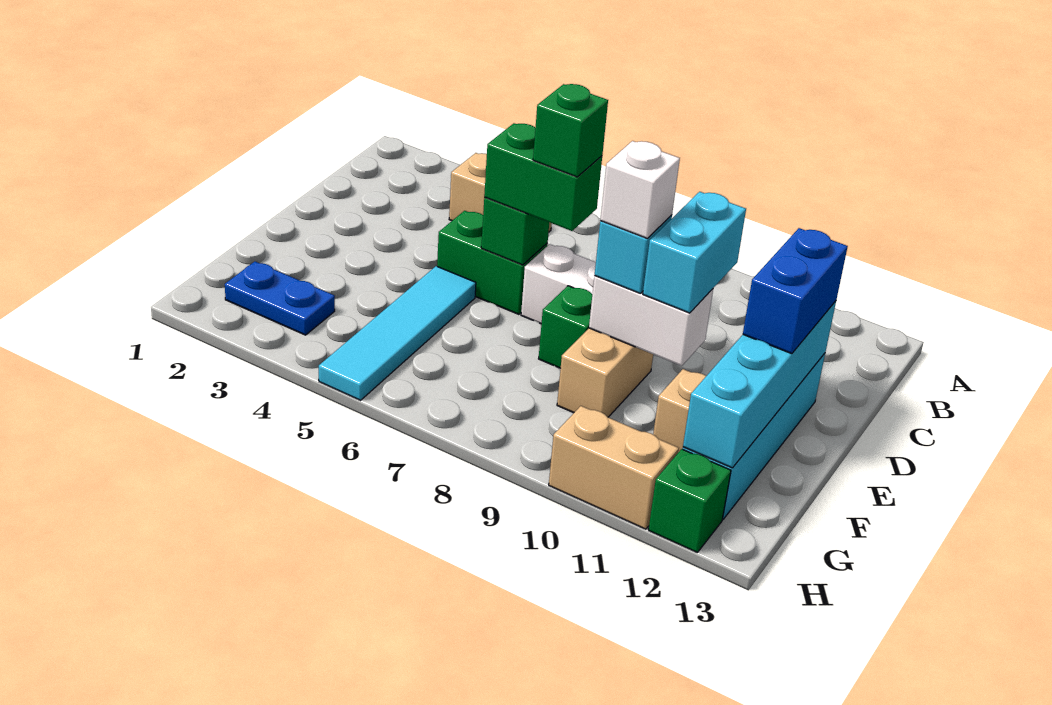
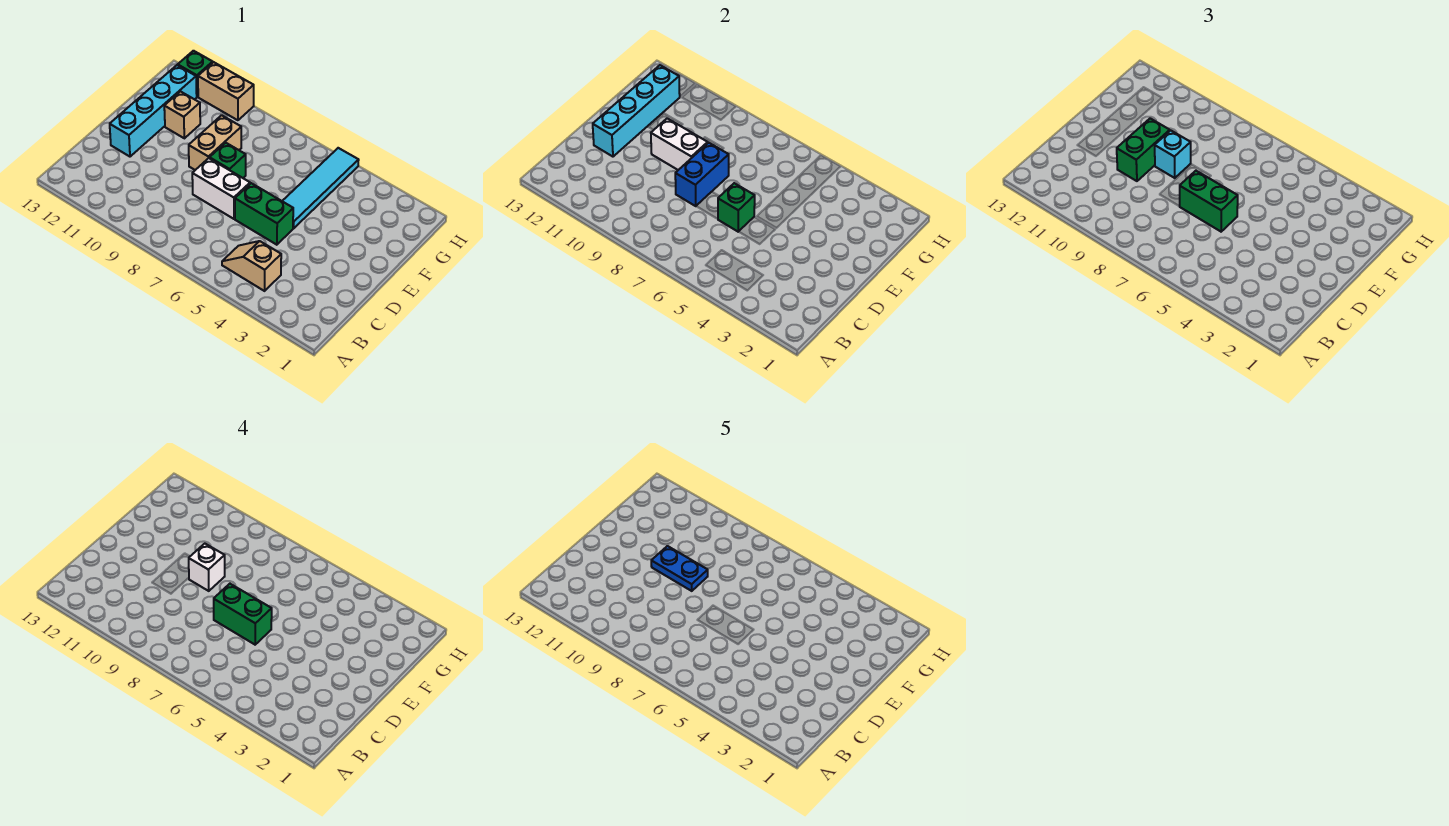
green 1x1 brick [533,84,608,177] -> green 1x2 brick [214,584,272,645]
cyan 1x2 brick [643,192,746,313] -> green 1x2 brick [1117,118,1170,181]
blue 1x2 brick [743,228,848,354] -> blue 1x2 brick moved to [675,143,729,206]
blue 1x2 plate [225,262,335,335] -> blue 1x2 plate moved to [651,546,708,591]

